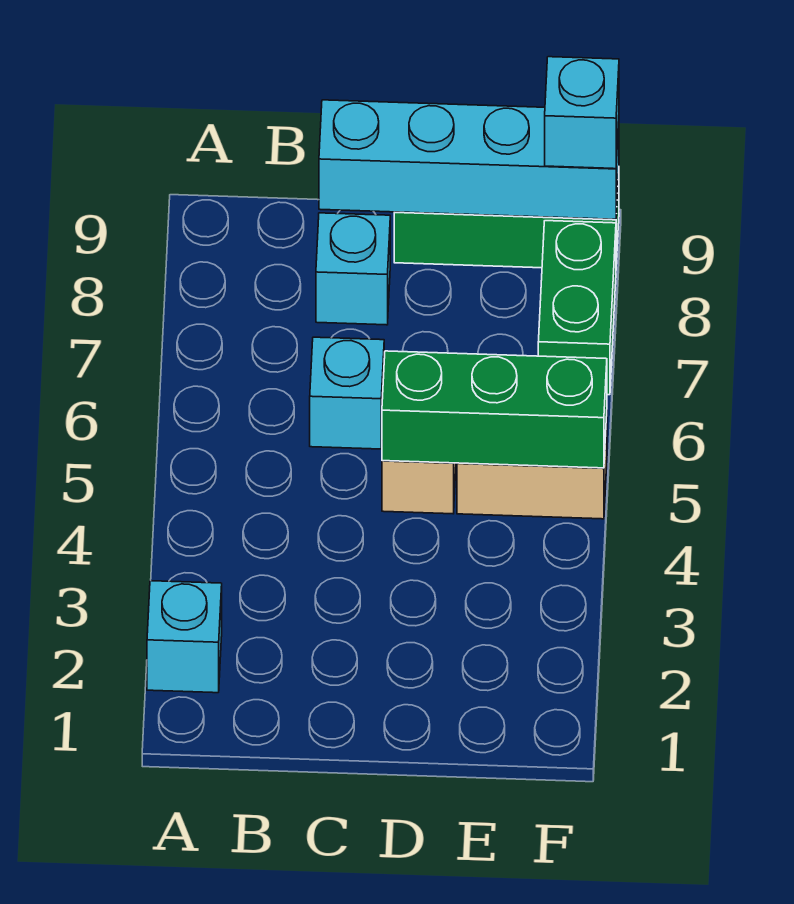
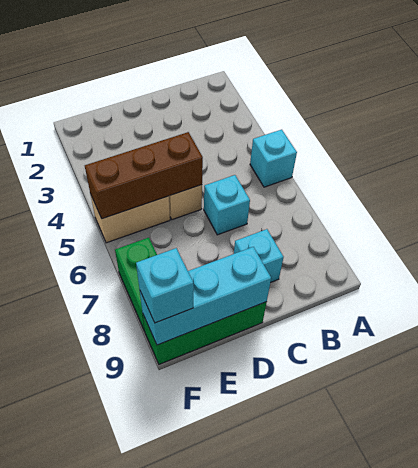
cyan 1x1 brick [147,581,222,693] -> cyan 1x1 brick moved to [250,130,297,187]
cyan 1x4 brick [319,100,619,219] -> cyan 1x3 brick [140,247,271,345]
green 1x3 brick [382,351,607,468] -> brown 1x3 brick [85,132,203,219]

